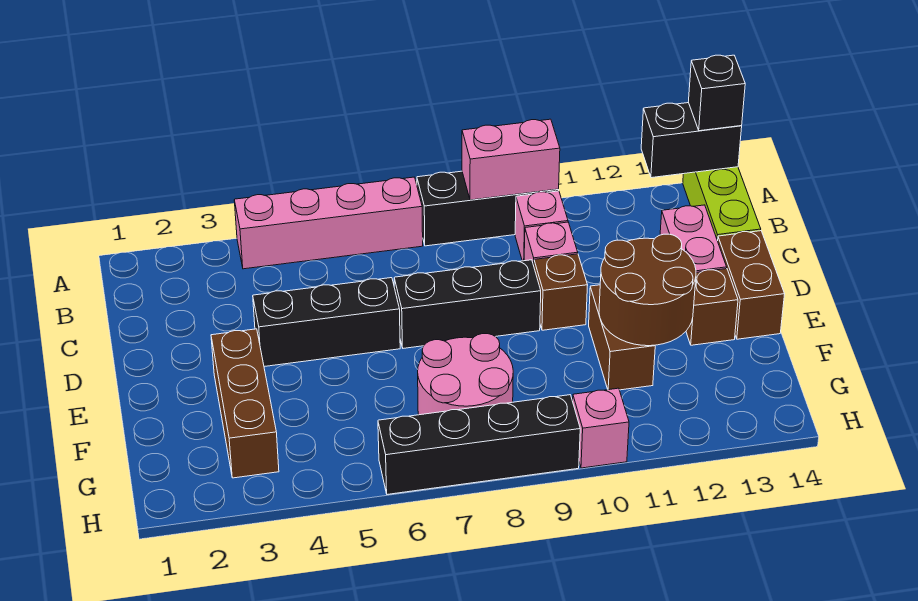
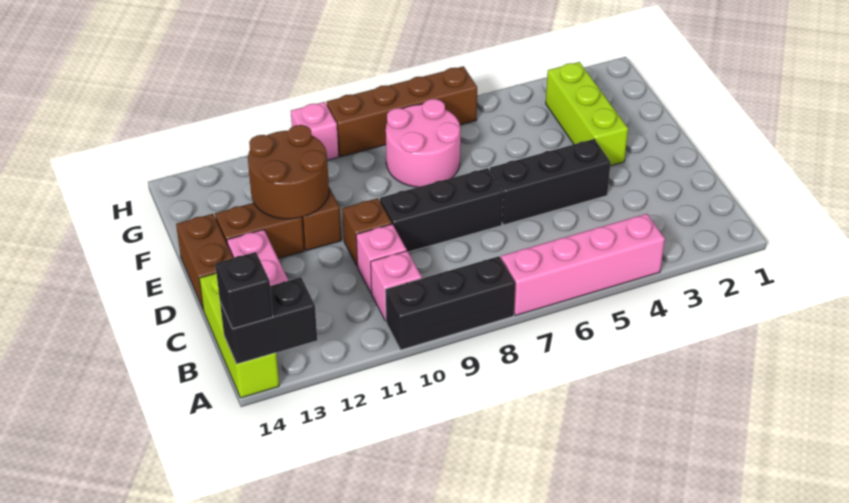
pink 1x2 brick [462,119,560,200] -> none
brown 1x3 brick [211,329,279,478] -> lime 1x3 brick [546,62,628,166]
brown 1x1 brick [686,269,738,345] -> brown 1x2 brick [215,203,304,259]
black 1x4 brick [378,395,580,494] -> brown 1x4 brick [326,66,477,157]

